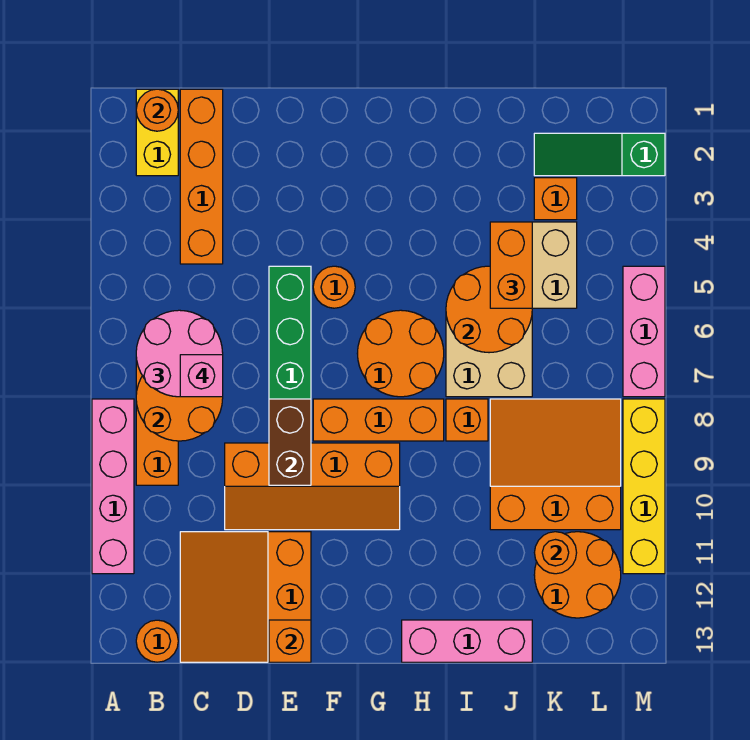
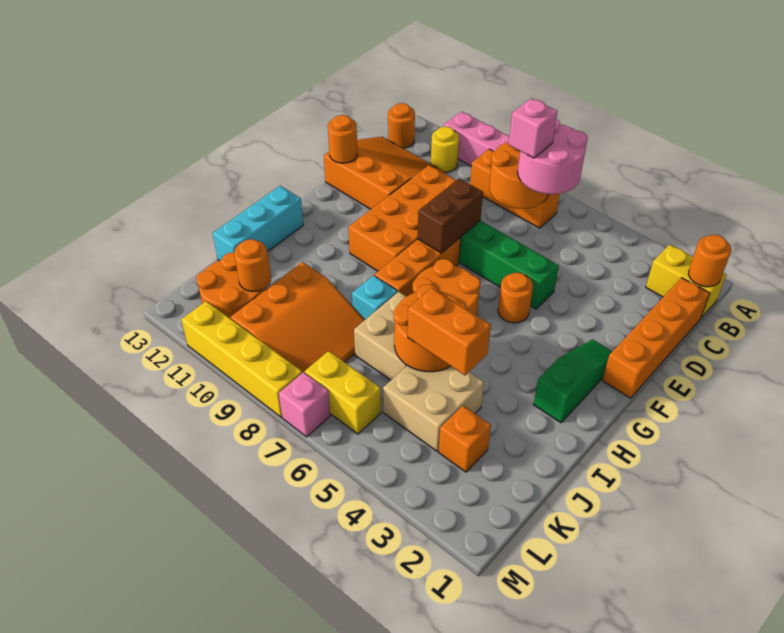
none -> yellow 1x1 round brick [431,127,459,172]
orange 1x4 brick [180,89,223,264] -> orange 1x4 brick turned to [602,278,710,398]
orange 2x4 slope [225,443,400,530] -> orange 2x4 brick [348,165,456,271]
brown 1x2 brick [269,399,311,485] -> brown 1x2 brick turned to [418,179,483,253]
orange 1x1 brick [269,620,311,662] -> orange 1x1 round brick [328,115,358,163]
pink 1x3 brick [402,620,532,662] -> cyan 1x3 brick [213,186,303,261]
orange 1x1 brick [446,399,488,441] -> cyan 1x1 brick [352,275,397,320]
green 1x3 slope [534,133,665,176] -> green 1x3 slope moved to [533,339,612,423]
none -> yellow 1x2 brick [305,351,381,434]
pink 1x3 brick [623,266,665,397] -> pink 1x1 brick [279,372,331,437]

